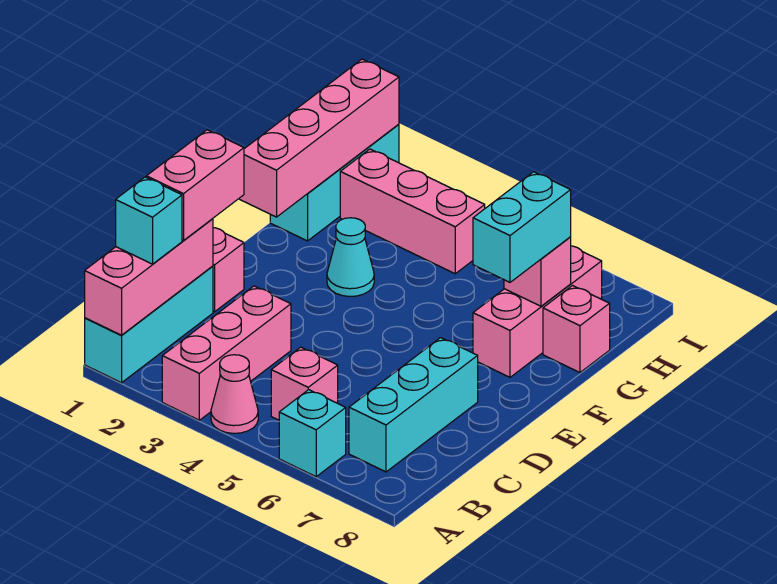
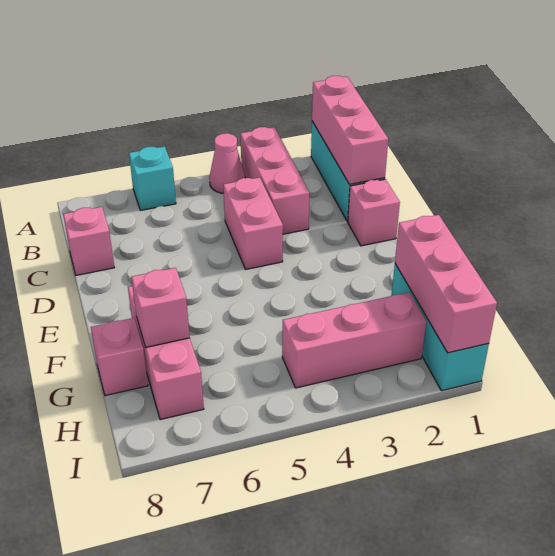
cyan 1x1 brick [116,177,182,264] -> none
pink 1x1 brick [271,347,338,420] -> pink 1x1 brick moved to [63,207,114,275]
cyan 1x3 brick [349,338,478,472] -> none
pink 1x2 brick [146,130,244,241] -> pink 1x2 brick moved to [223,177,283,269]
pink 1x4 brick [239,59,399,217] -> pink 1x3 brick [395,215,497,353]
cyan 1x1 cone [327,218,374,297] -> none
cyan 1x2 brick [473,172,571,282] -> none

